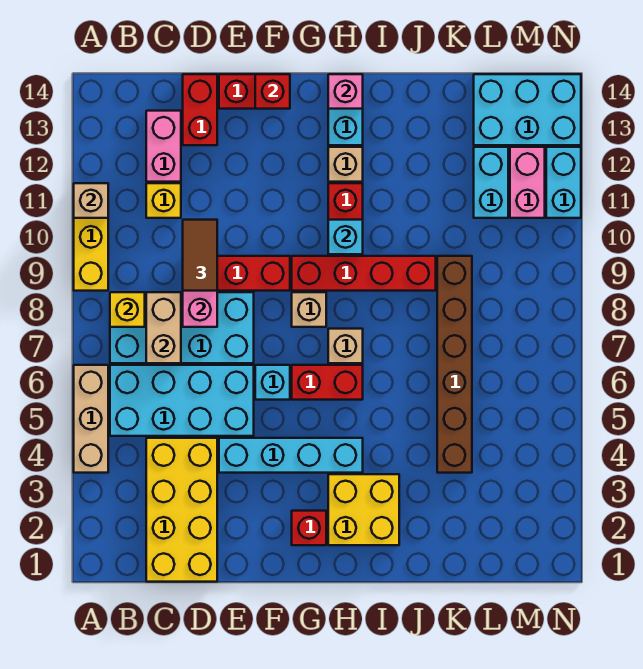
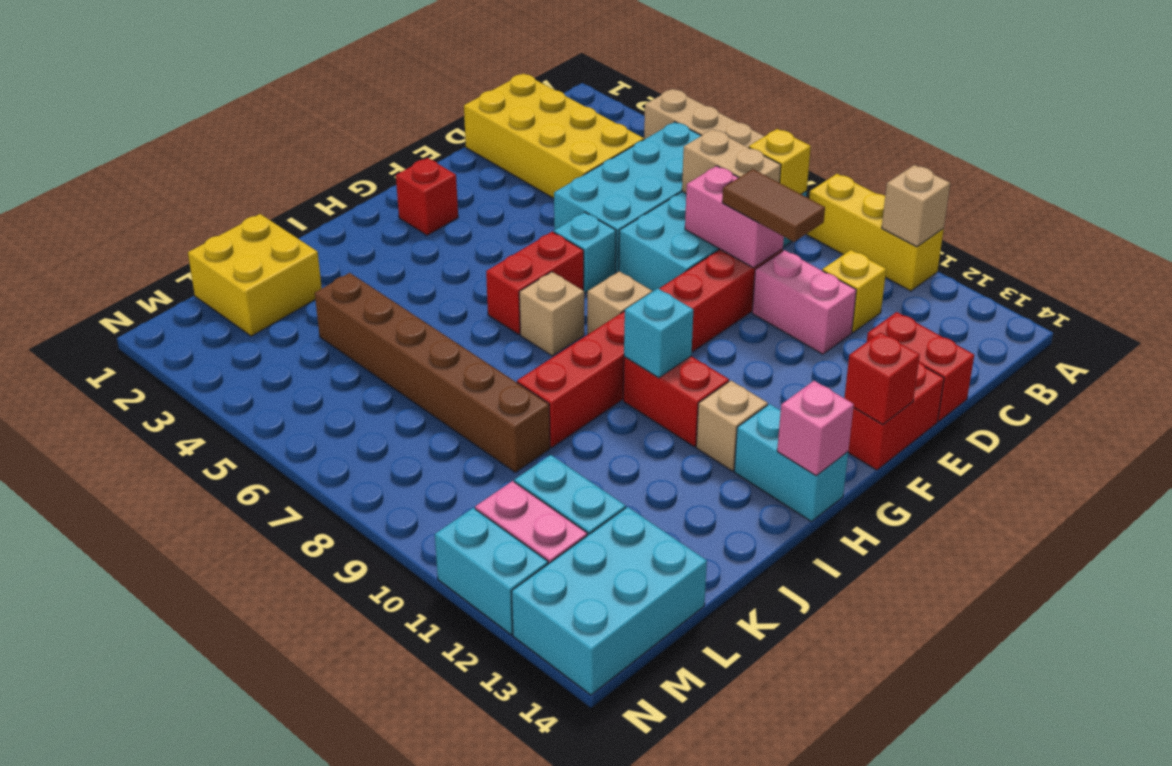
pink 1x2 brick [146,111,181,182] -> pink 1x2 brick moved to [752,250,856,354]
cyan 1x4 brick [219,438,363,473] -> none
yellow 2x2 brick [328,474,399,545] -> yellow 2x2 brick moved to [188,214,322,336]

